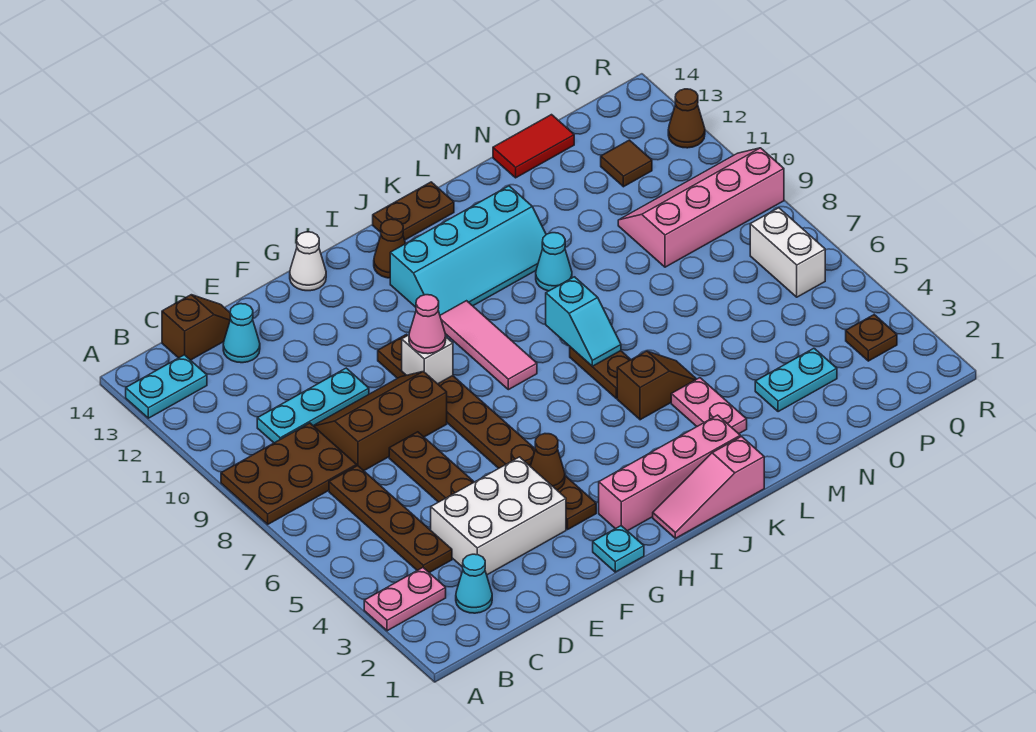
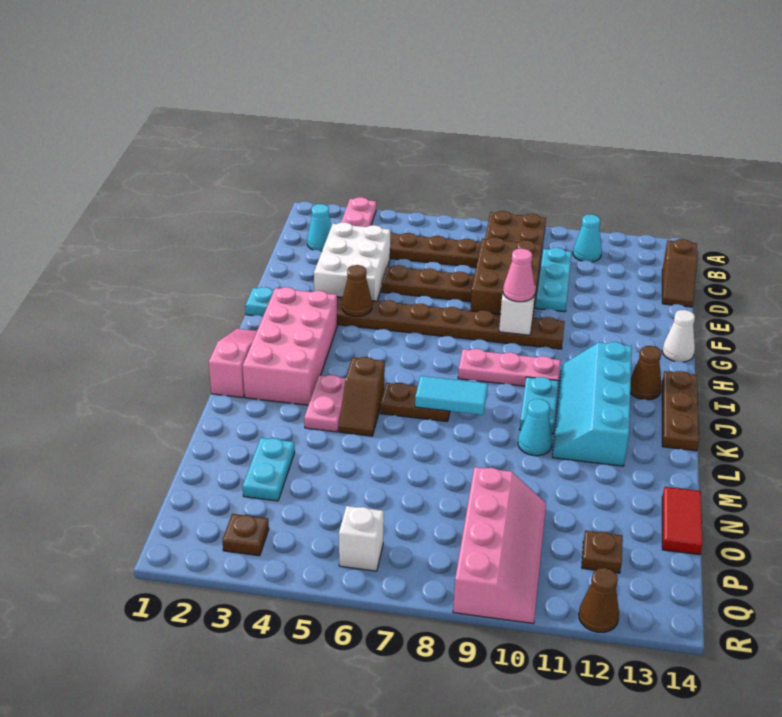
cyan 1x2 plate [126,355,207,418] -> cyan 1x2 plate moved to [519,377,559,434]
brown 2x3 slope [314,371,447,471] -> brown 2x3 brick [470,237,542,314]
cyan 1x1 cone [223,304,260,363] -> cyan 1x1 cone moved to [573,214,602,262]
pink 1x4 brick [599,415,740,531] -> pink 2x4 brick [243,287,337,405]
pink 1x3 tile [440,301,537,390] -> pink 1x3 plate [458,349,561,386]
brown 1x2 plate [373,182,454,240] -> brown 1x3 plate [662,371,699,451]
cyan 1x2 slope [546,277,621,366] -> cyan 1x2 tile [415,376,488,415]
pink 1x2 plate [671,378,747,434] -> pink 1x2 plate turned to [304,375,346,432]
brown 1x1 tile [601,140,652,187] -> brown 1x1 plate [582,531,623,573]
white 1x2 brick [750,208,825,297] -> white 1x1 brick [339,506,384,571]

